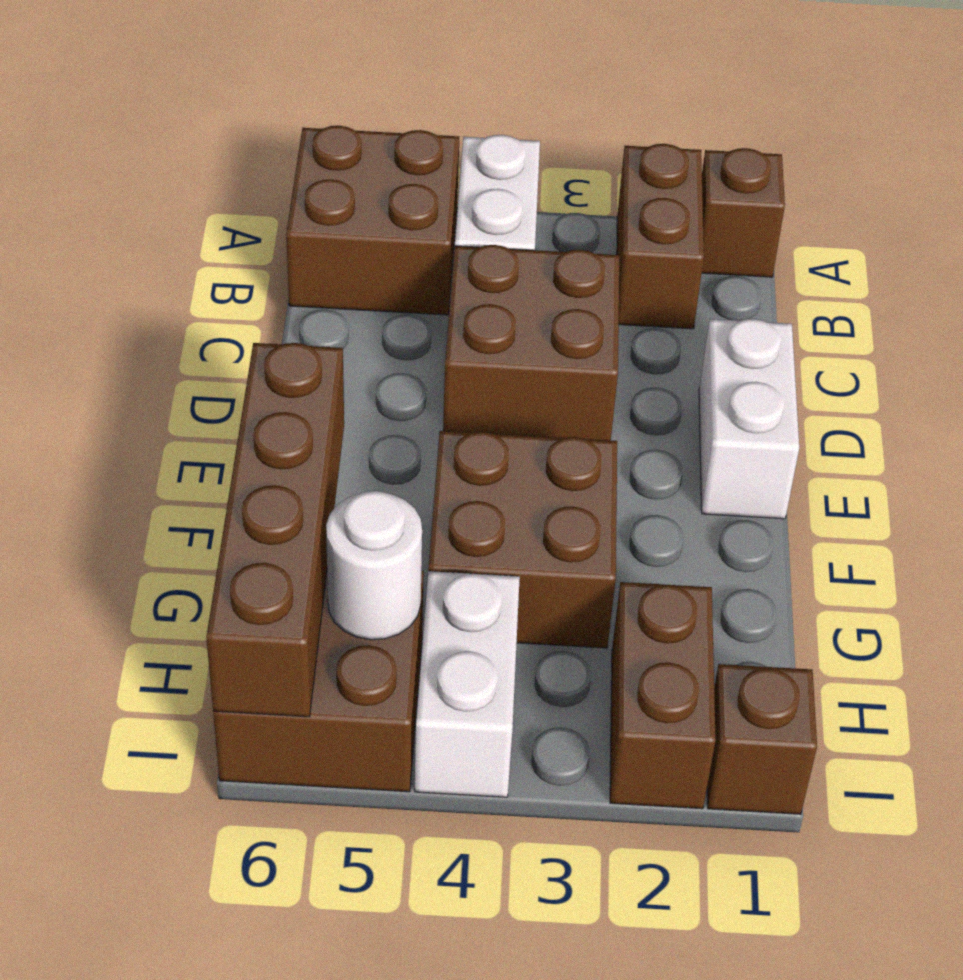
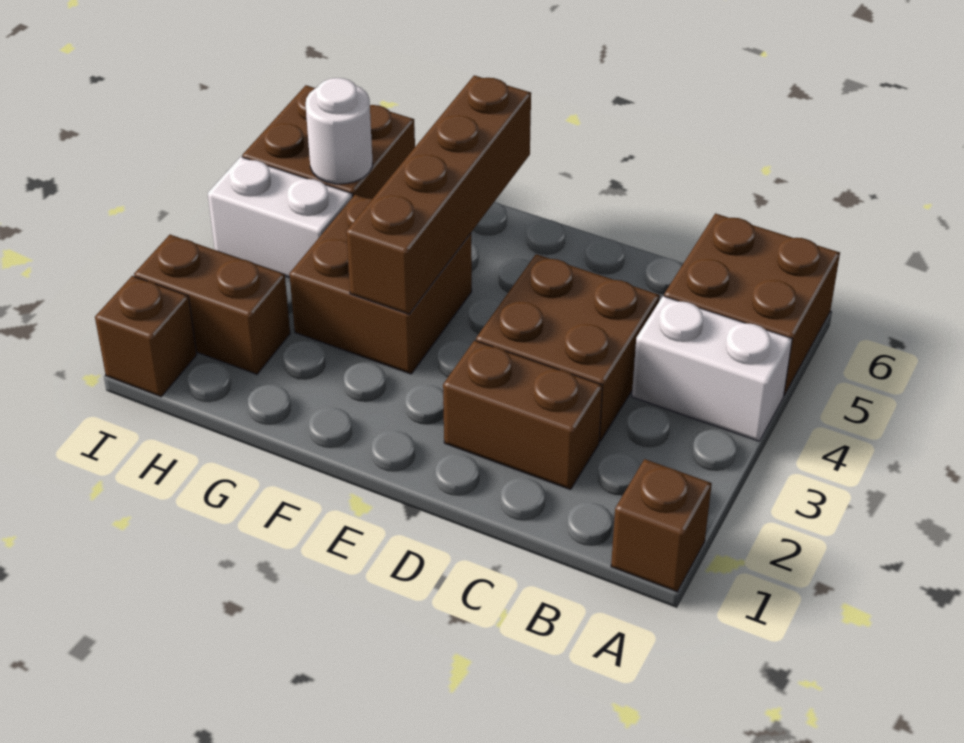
brown 1x2 brick [617,144,704,329] -> brown 1x2 brick moved to [443,340,603,490]
white 1x2 brick [699,319,799,519] -> none
brown 1x4 brick [206,343,344,717] -> brown 1x4 brick turned to [346,75,531,314]

